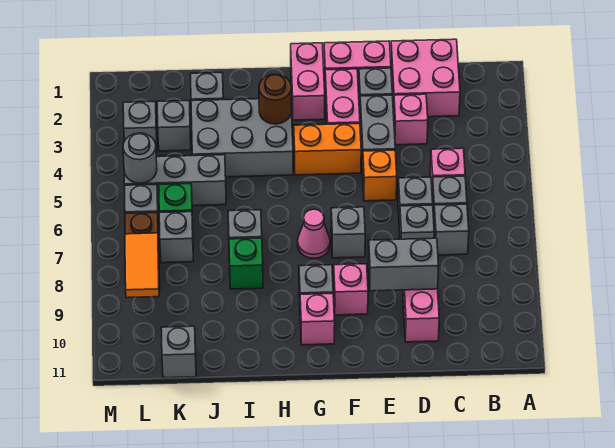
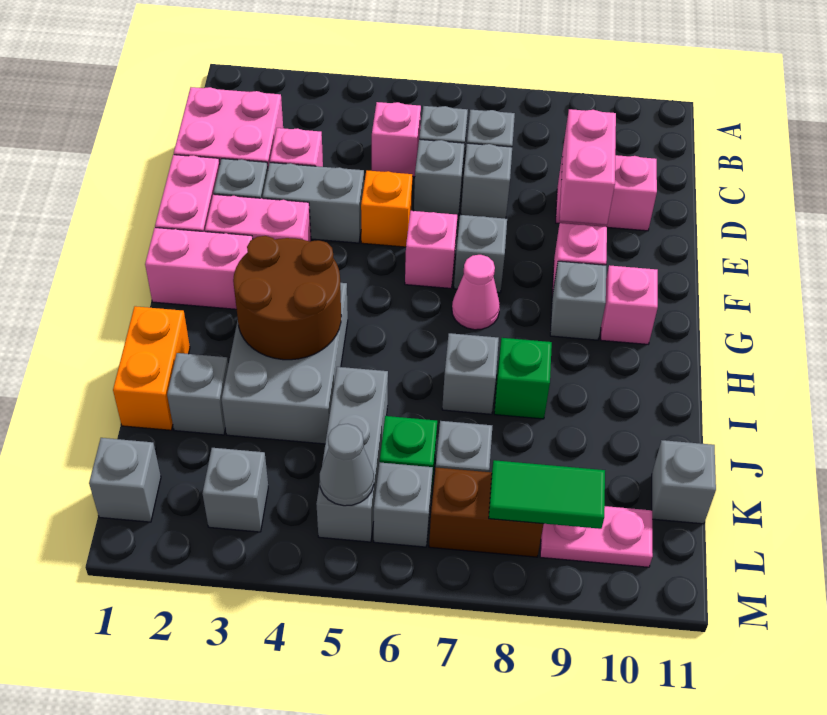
grey 1x2 brick [368,238,439,291] -> pink 1x2 brick [560,109,616,225]
orange 1x2 brick [294,124,361,175] -> orange 1x2 brick moved to [113,306,190,430]
none -> pink 1x1 brick [405,211,457,288]
brown 1x1 round brick [259,74,292,124] -> brown 2x2 round brick [233,236,341,360]
grey 1x1 brick [157,101,191,151] -> grey 1x1 brick moved to [89,438,161,522]
grey 1x1 round brick [123,133,157,183] -> grey 1x1 cone [320,424,374,506]
orange 1x2 tile [125,233,159,298] -> green 1x2 tile [489,460,605,529]
none -> pink 1x2 plate [540,506,653,567]

